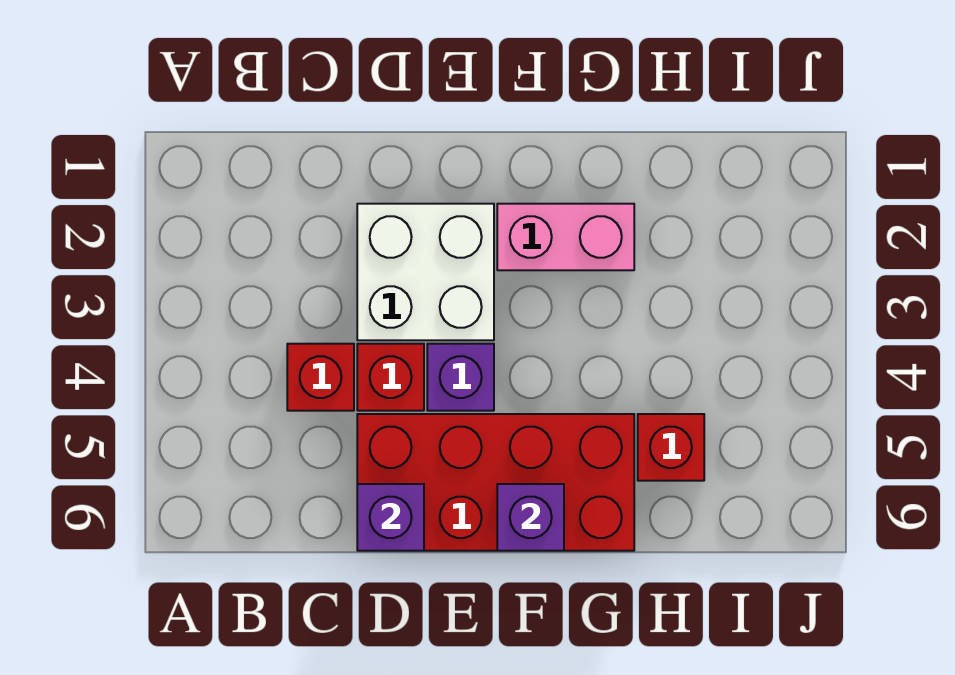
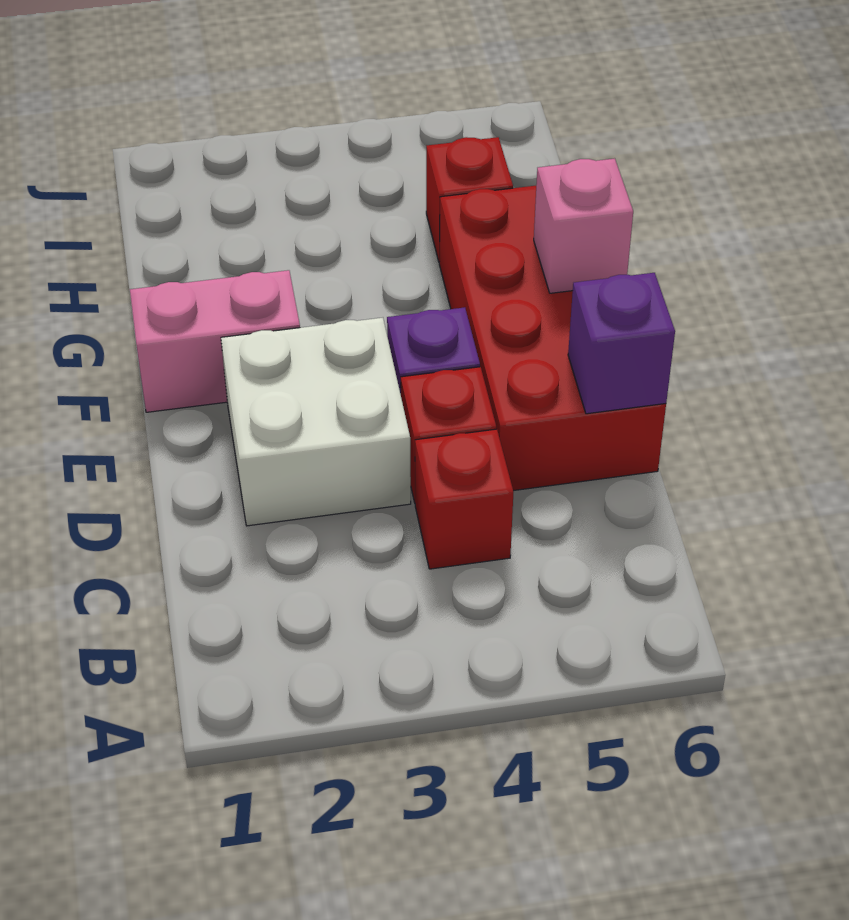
pink 1x2 brick [497,204,634,270] -> pink 1x2 brick turned to [130,270,300,412]
purple 1x1 brick [497,484,564,551] -> pink 1x1 brick [534,158,633,293]

